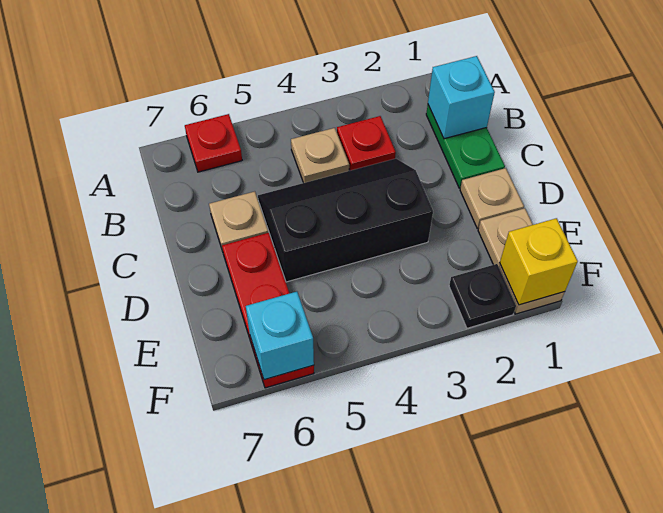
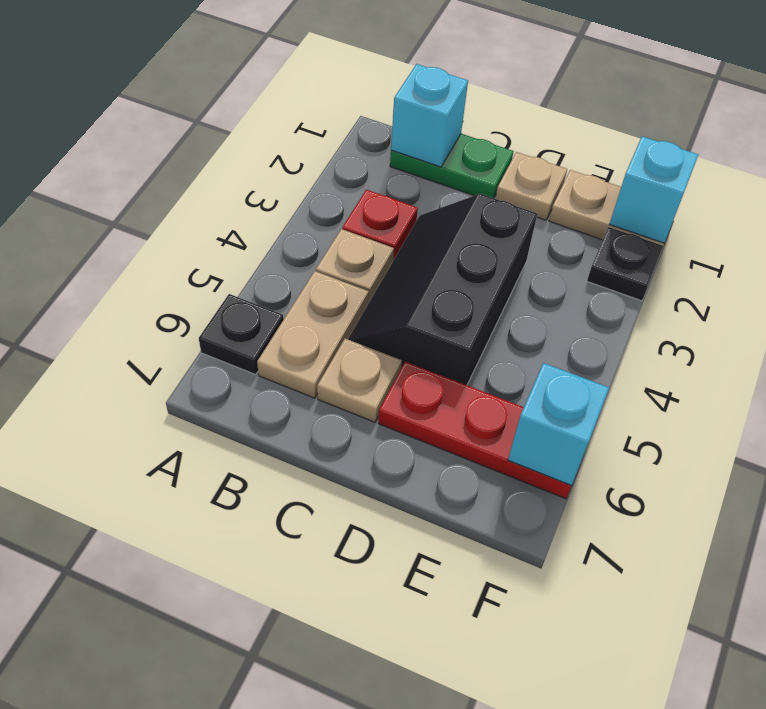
red 1x1 plate [185,114,242,172] -> black 1x1 plate [199,294,284,374]
none -> tan 1x2 plate [257,271,369,398]
yellow 1x1 brick [500,218,578,305] -> cyan 1x1 brick [610,136,698,243]

